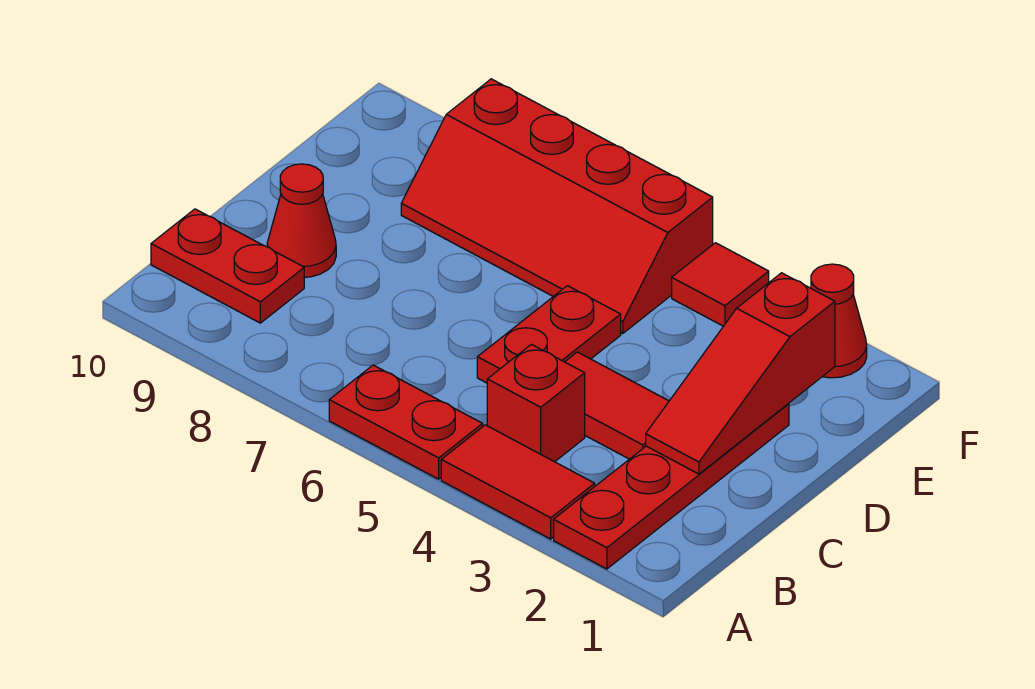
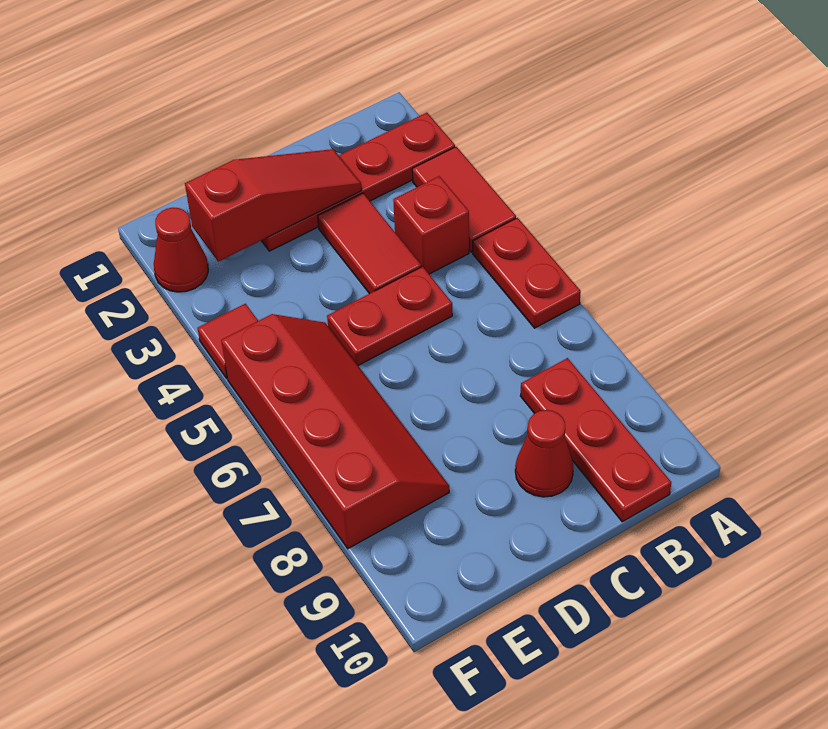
red 1x2 plate [151,209,304,323] -> red 1x3 plate [520,358,671,522]

